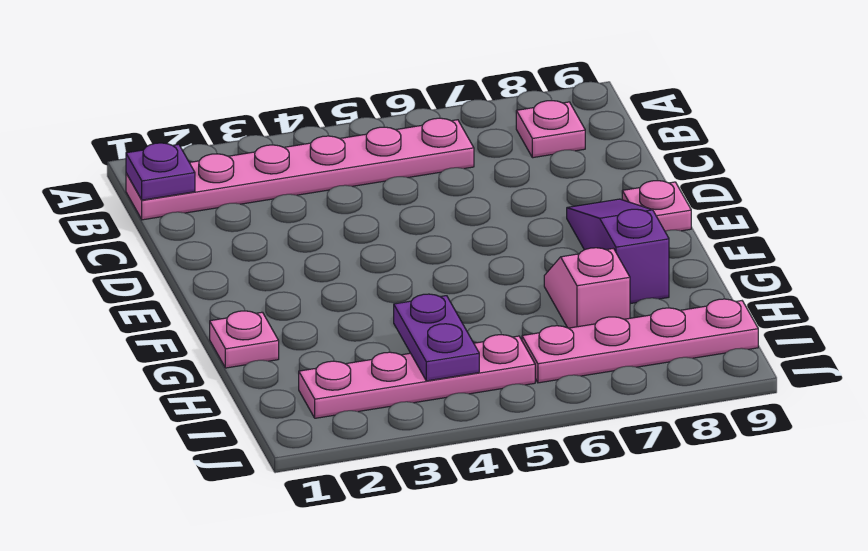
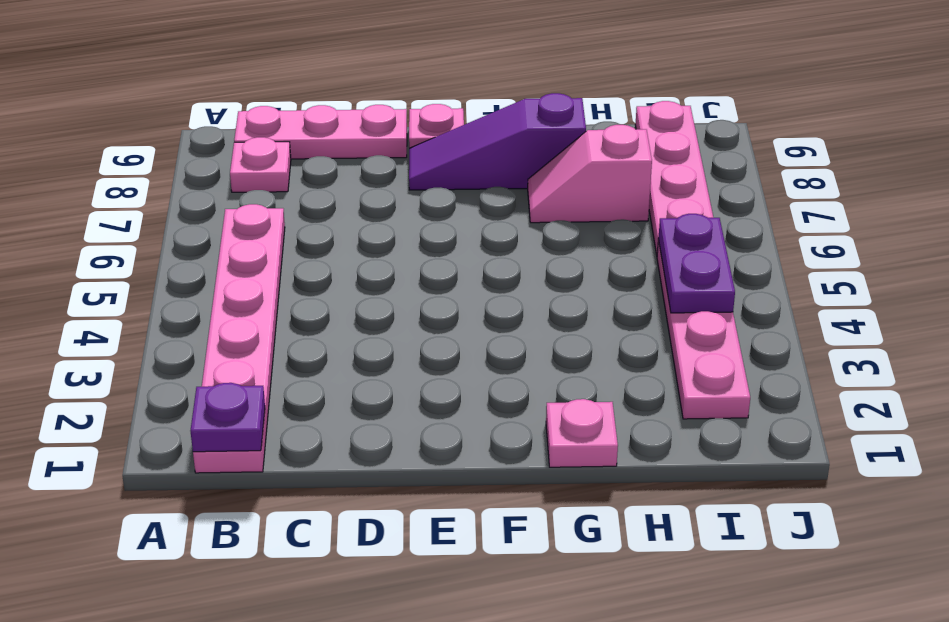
none -> pink 1x3 plate [234,105,407,159]
purple 1x2 plate [394,294,479,381] -> purple 1x2 plate turned to [658,214,735,313]

